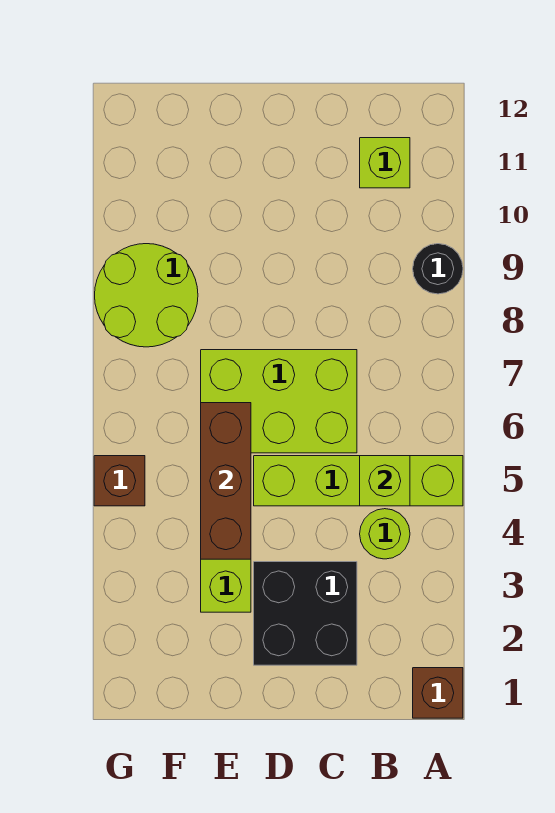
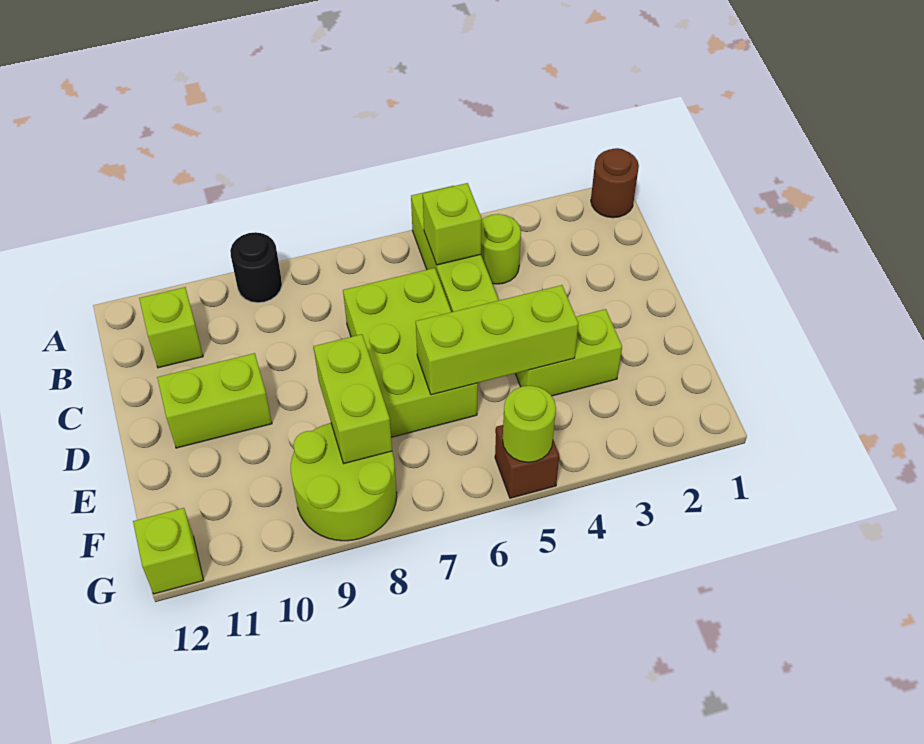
brown 1x1 brick [413,668,463,718] -> brown 1x1 round brick [591,148,639,218]
black 2x2 brick [254,562,357,665] -> none
none -> lime 1x2 brick [157,353,272,448]
brown 1x3 brick [201,403,251,559] -> lime 1x3 brick [416,285,579,395]
none -> lime 1x2 brick [314,334,392,463]
none -> lime 1x1 round brick [503,386,556,462]
none -> lime 1x1 brick [133,508,203,594]

